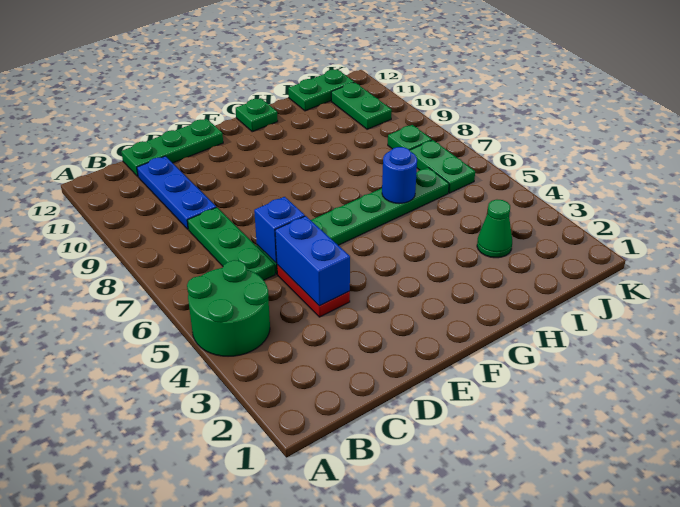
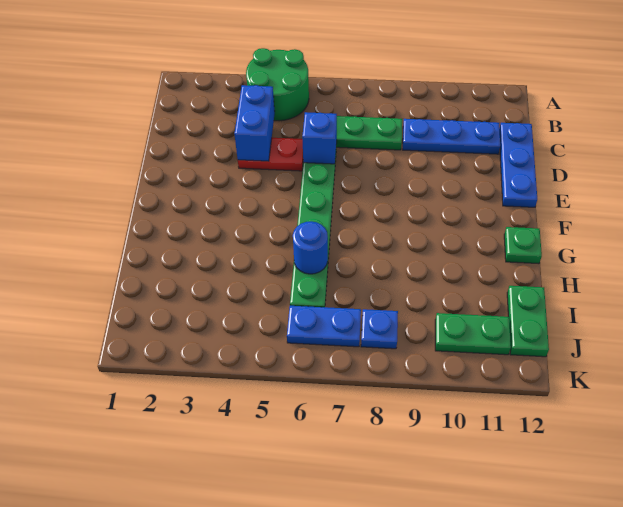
green 1x3 plate [121,119,223,176] -> blue 1x3 plate [499,123,537,207]
blue 1x2 brick [275,216,350,306] -> blue 1x2 brick turned to [234,85,275,161]
green 1x1 cone [477,200,512,258] -> none
green 1x2 plate [410,140,475,193] -> blue 1x2 plate [287,306,361,347]
green 1x1 plate [388,125,432,150] -> blue 1x1 plate [361,309,398,349]

